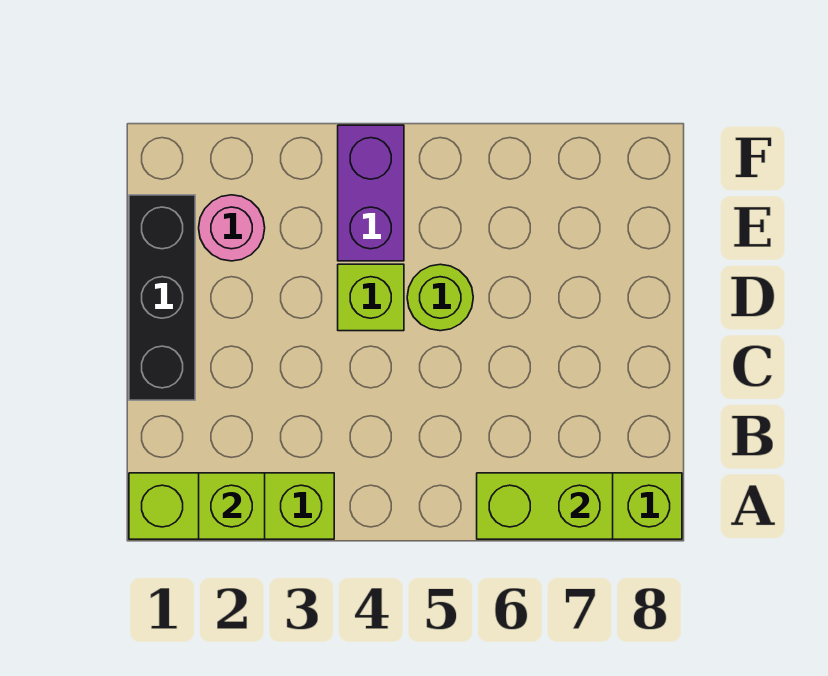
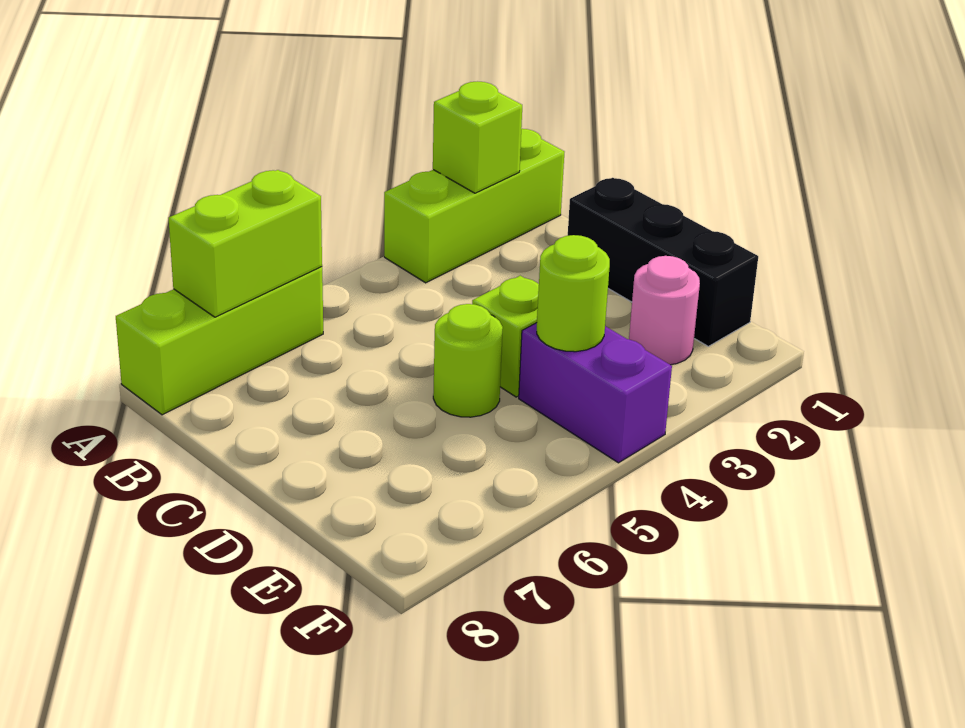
none -> lime 1x1 round brick [537,235,610,352]

